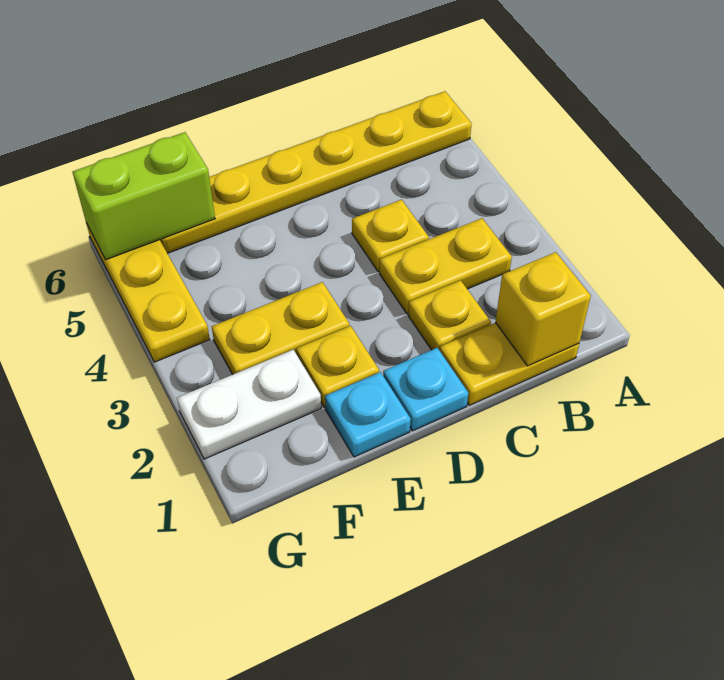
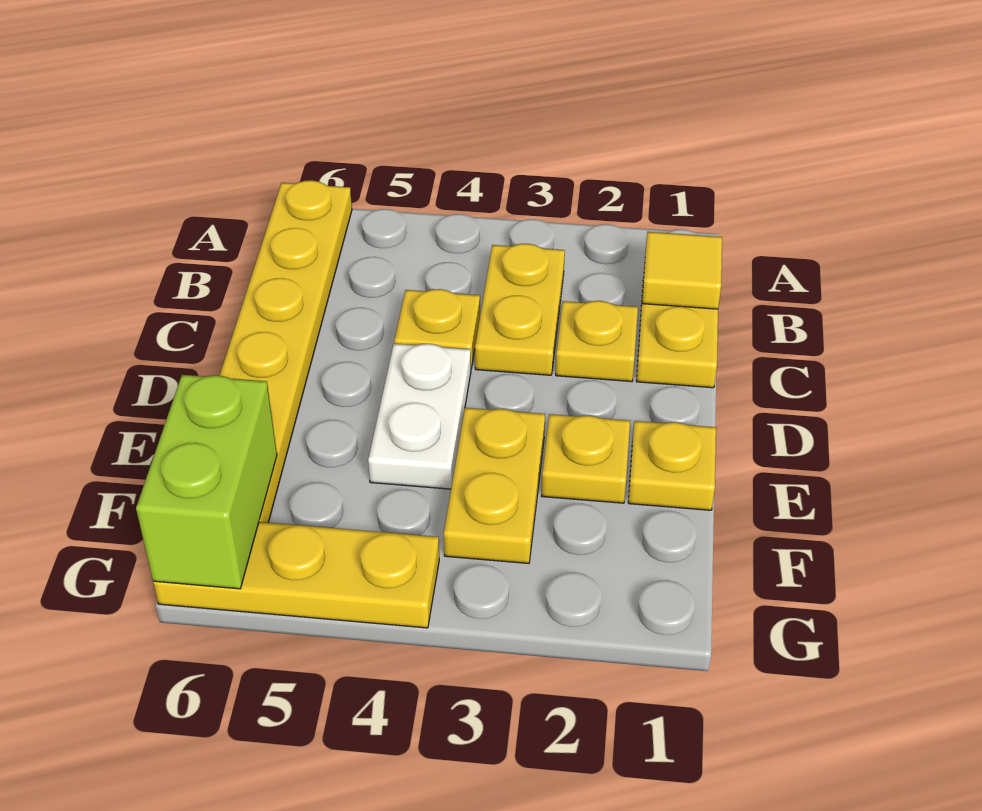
yellow 1x1 brick [495,252,591,366] -> yellow 1x1 tile [642,232,722,309]
cyan 1x1 plate [383,348,468,431] -> none
cyan 1x1 plate [325,372,411,457] -> yellow 1x1 plate [628,421,716,510]
white 1x2 plate [177,350,321,459] -> white 1x2 plate moved to [368,344,471,489]

